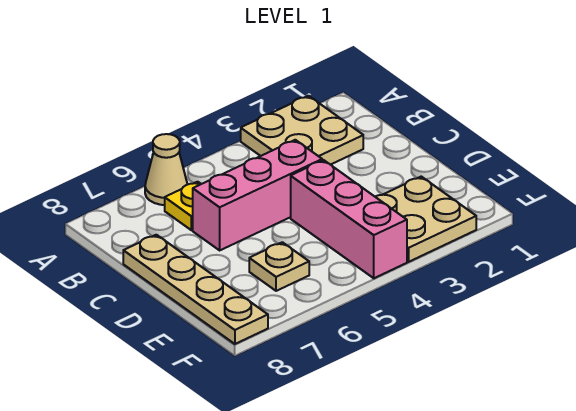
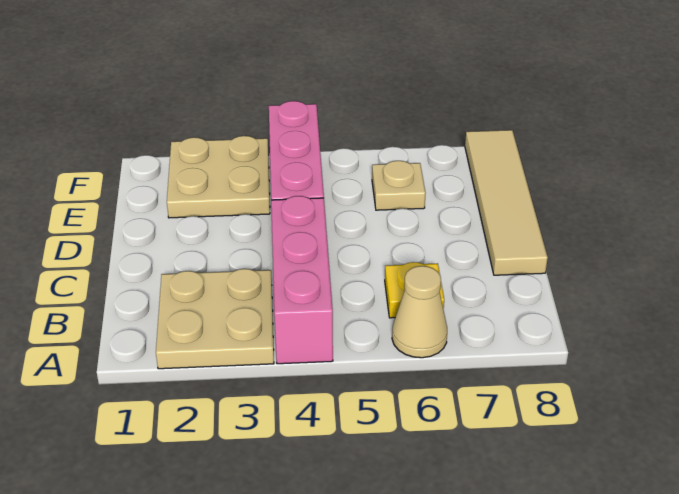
pink 1x3 brick [193,140,322,250] -> pink 1x3 brick turned to [271,196,333,364]
tan 1x4 plate [123,235,268,344] -> tan 1x4 tile [465,130,548,275]

